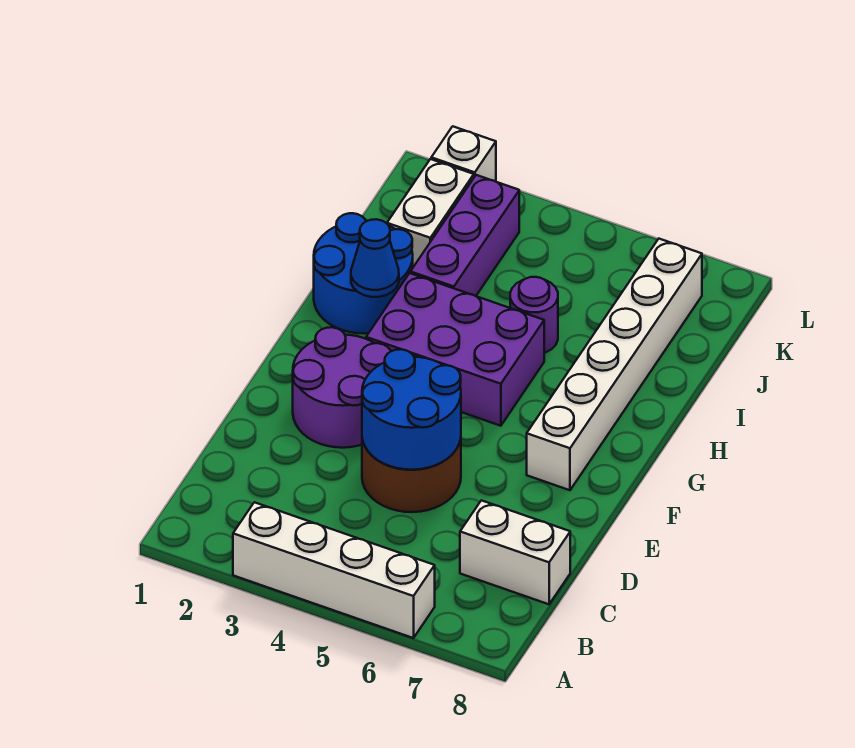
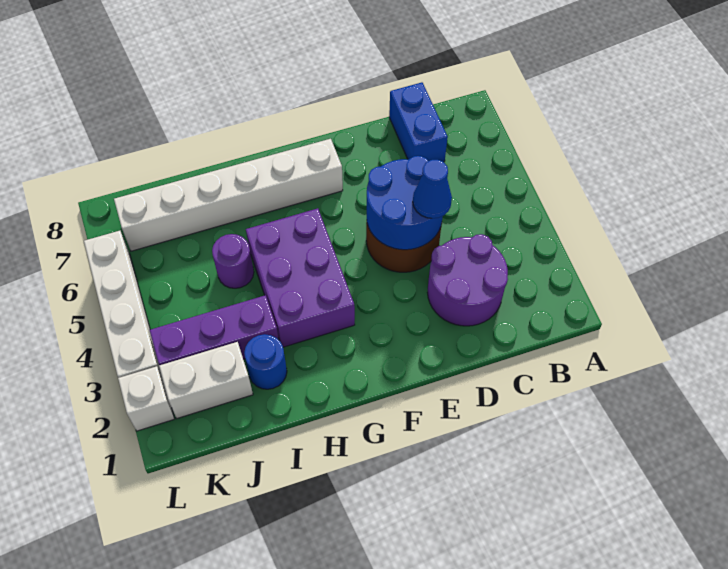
white 1x4 brick [233,502,435,638] -> white 1x4 brick moved to [84,231,162,378]
white 1x2 brick [460,500,570,604] -> blue 1x2 brick [389,82,448,162]
purple 2x2 round brick [293,327,391,448] -> purple 2x2 round brick moved to [427,234,508,326]
blue 2x2 round brick [314,213,413,334] -> blue 1x1 round brick [244,334,287,389]
blue 1x1 cone [351,219,399,297] -> blue 1x1 cone moved to [413,160,452,218]

